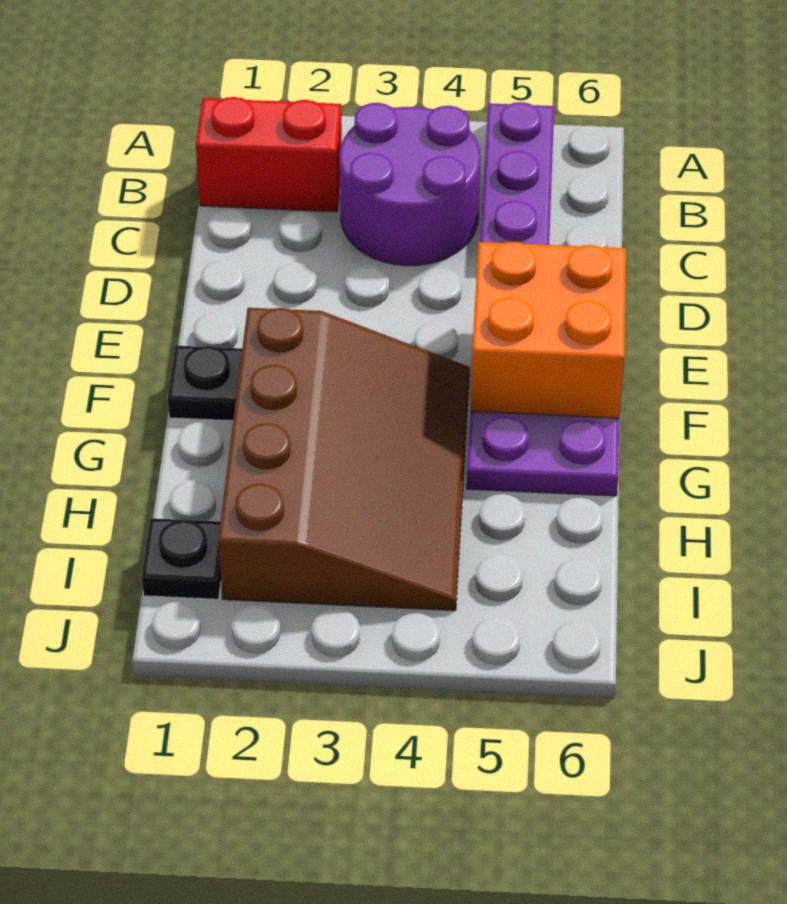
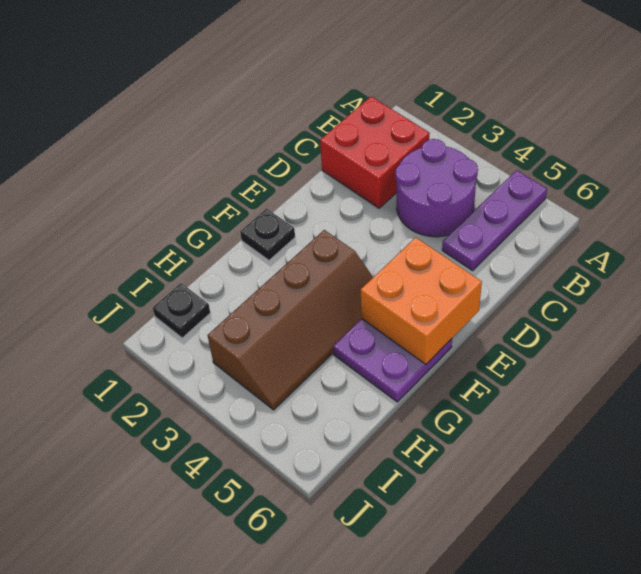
red 1x2 brick [196,97,342,212] -> red 2x2 brick [320,97,430,208]
brown 3x4 slope [218,308,470,611] -> brown 2x4 slope [208,230,373,410]

